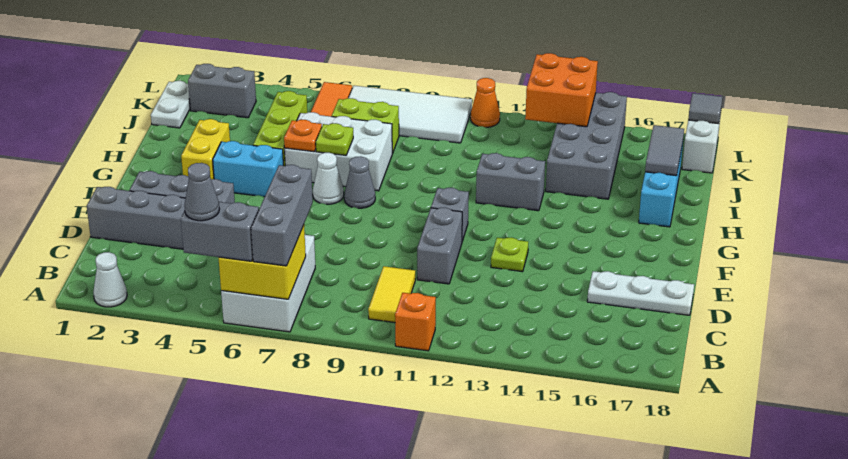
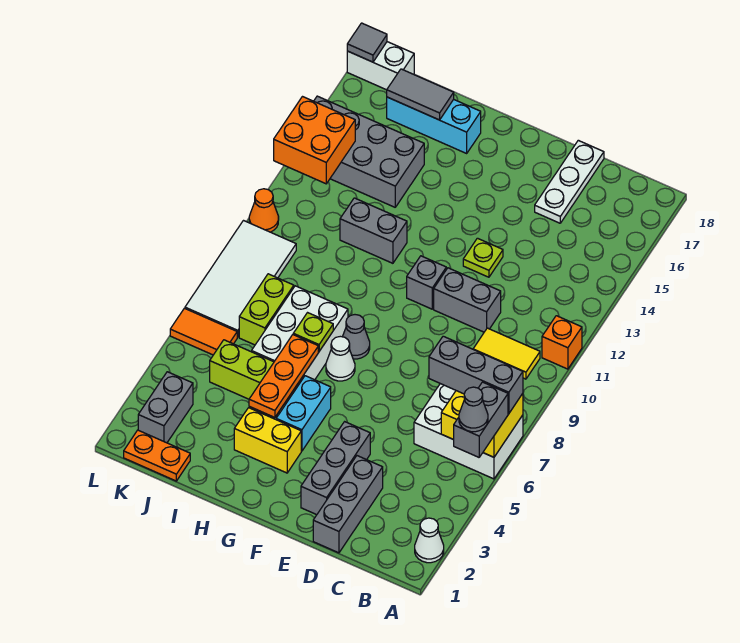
orange 1x1 plate [284,120,322,152] -> orange 1x3 plate [249,335,318,417]
grey 1x2 brick [476,153,545,211] -> grey 1x2 brick turned to [340,198,407,263]
white 1x2 plate [151,81,190,128] -> orange 1x2 plate [124,430,190,481]

